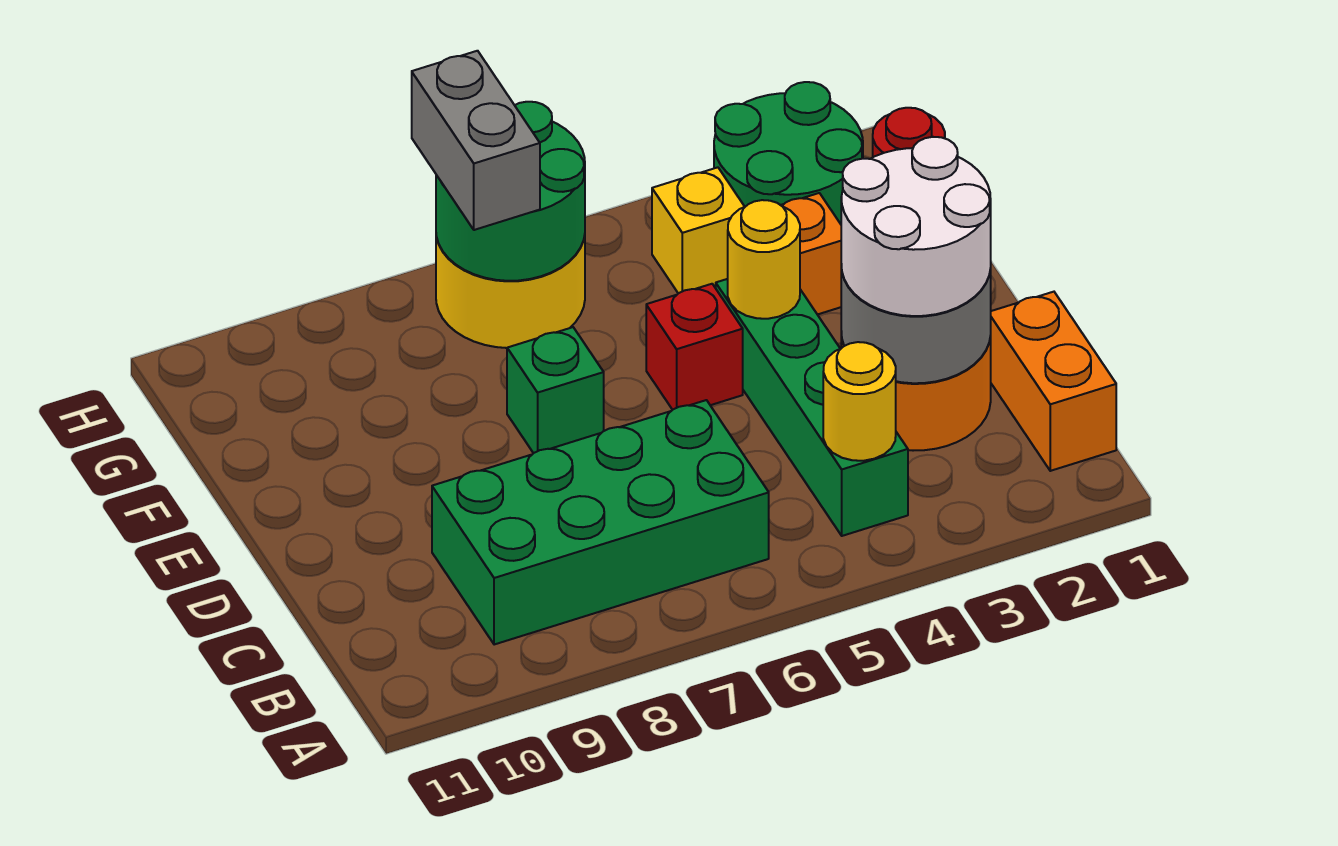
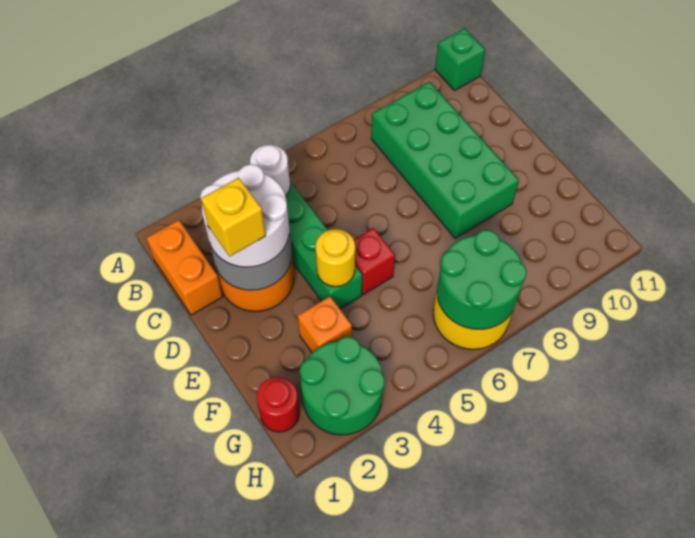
yellow 1x1 round brick [823,342,896,461] -> white 1x1 round brick [250,145,290,196]
green 2x4 brick [432,400,769,645] -> green 2x4 brick turned to [371,82,519,238]
green 1x1 brick [507,327,604,453] -> green 1x1 brick moved to [435,28,485,90]
yellow 1x1 brick [652,167,745,293] -> yellow 1x1 brick moved to [201,178,266,256]
grey 1x2 brick [412,51,540,230] -> none

